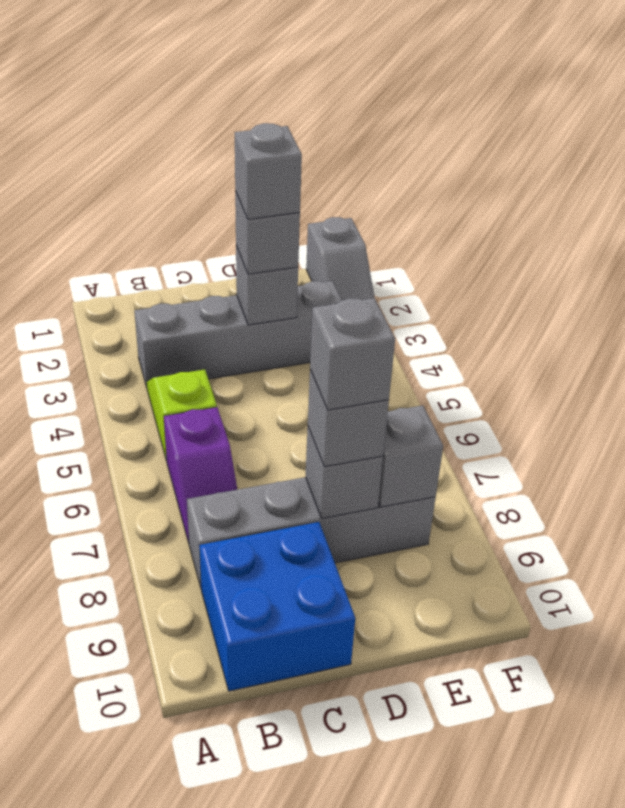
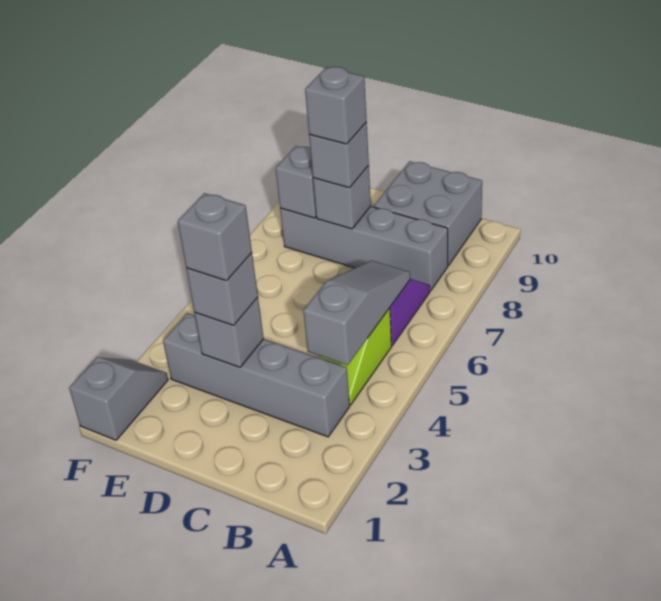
none -> grey 1x3 slope [303,261,410,365]
blue 2x2 brick [200,522,355,691] -> grey 2x2 brick [374,161,482,266]

